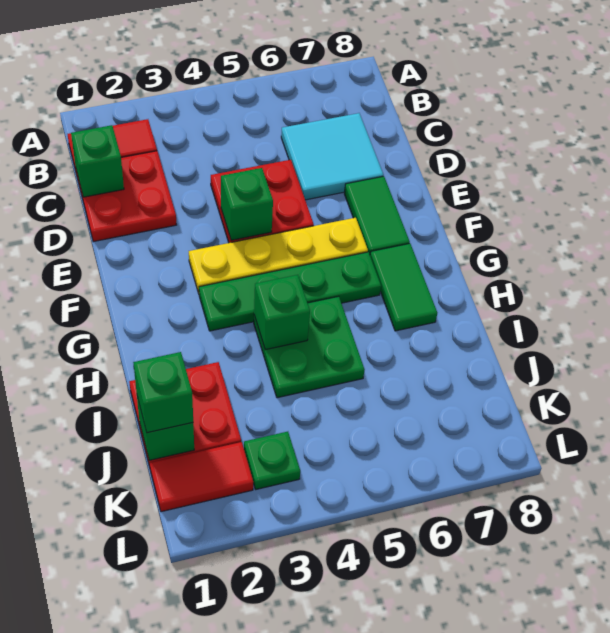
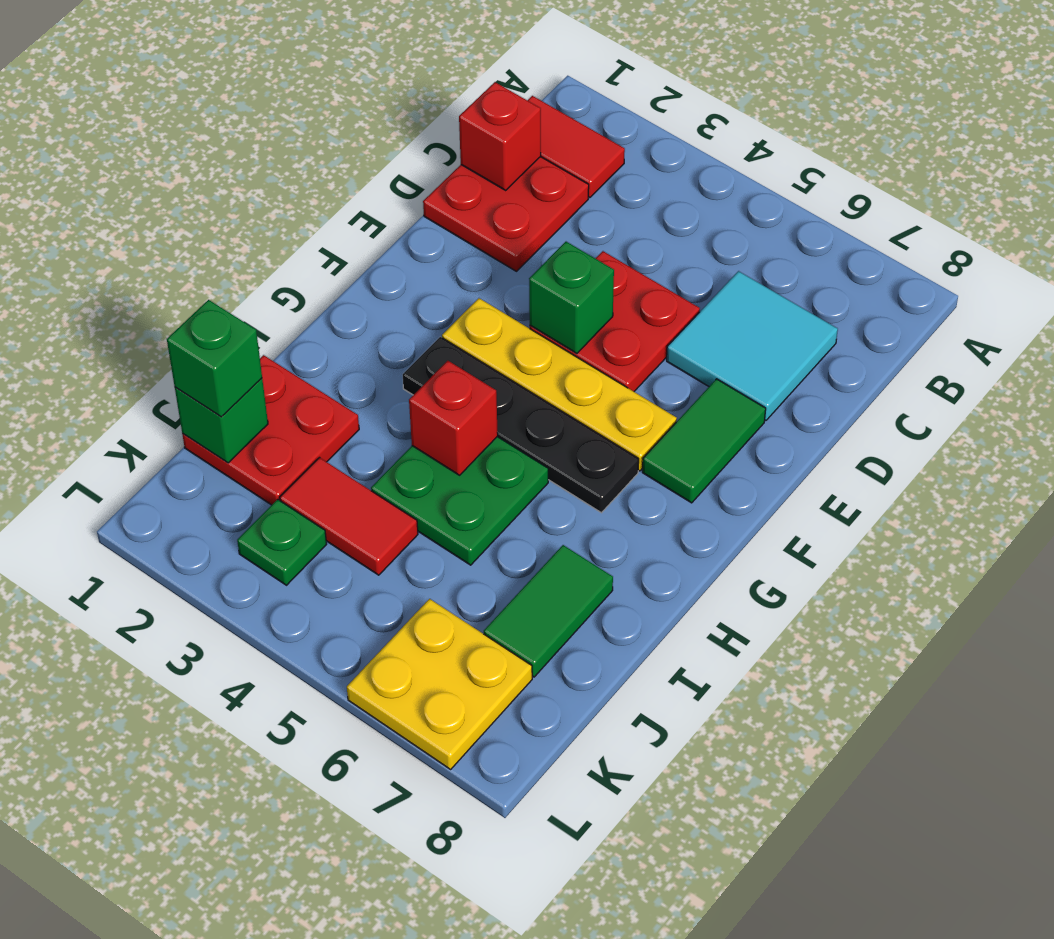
green 1x1 brick [71,125,124,197] -> red 1x1 brick [459,82,541,190]
green 1x4 plate [199,252,381,331] -> black 1x4 plate [403,337,639,513]
green 1x2 tile [370,243,437,331] -> green 1x2 tile moved to [484,545,613,677]
green 1x1 brick [254,275,310,350] -> red 1x1 brick [409,361,498,475]
red 1x2 tile [150,442,253,512] -> red 1x2 tile moved to [280,458,418,575]
none -> yellow 2x2 plate [347,599,532,769]

